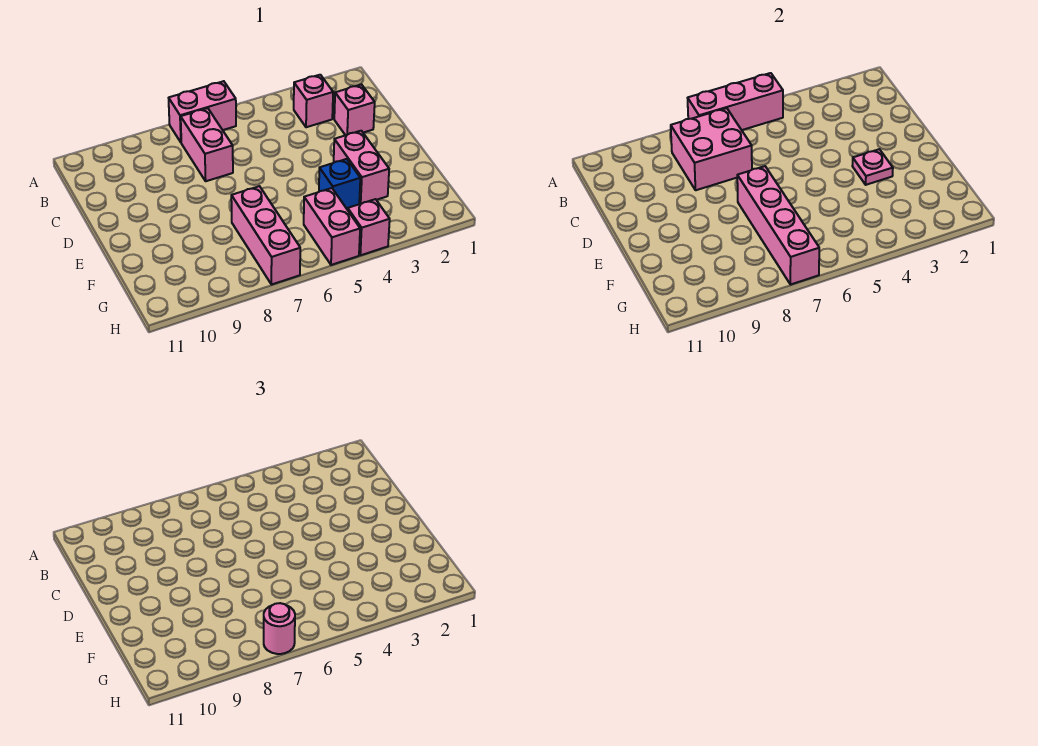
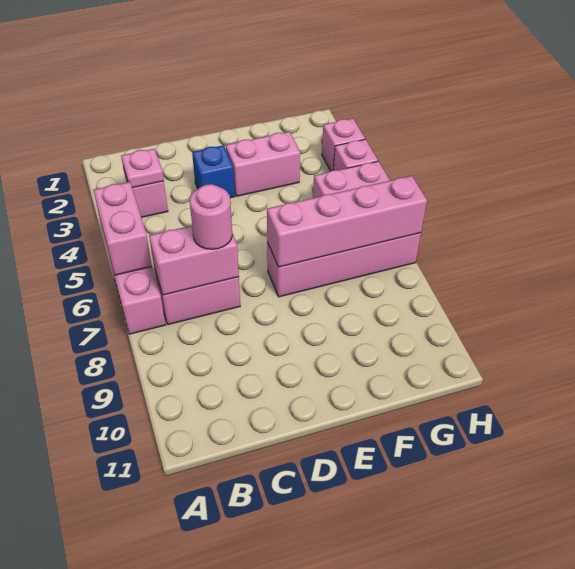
pink 1x3 brick [688,73,783,130] -> pink 1x2 brick [94,182,152,275]
pink 2x2 brick [671,108,752,190] -> pink 1x2 brick [149,226,239,295]
pink 1x1 brick [334,85,375,135] -> pink 1x1 brick moved to [322,118,365,171]
pink 1x1 plate [852,149,893,185] -> pink 1x1 plate moved to [121,149,164,188]
blue 1x1 brick [319,159,360,209] -> blue 1x1 brick moved to [192,145,235,198]
pink 1x3 brick [231,186,300,285] -> pink 1x4 brick [267,233,421,297]
pink 1x1 round brick [264,603,295,654] -> pink 1x1 round brick moved to [189,184,232,249]

